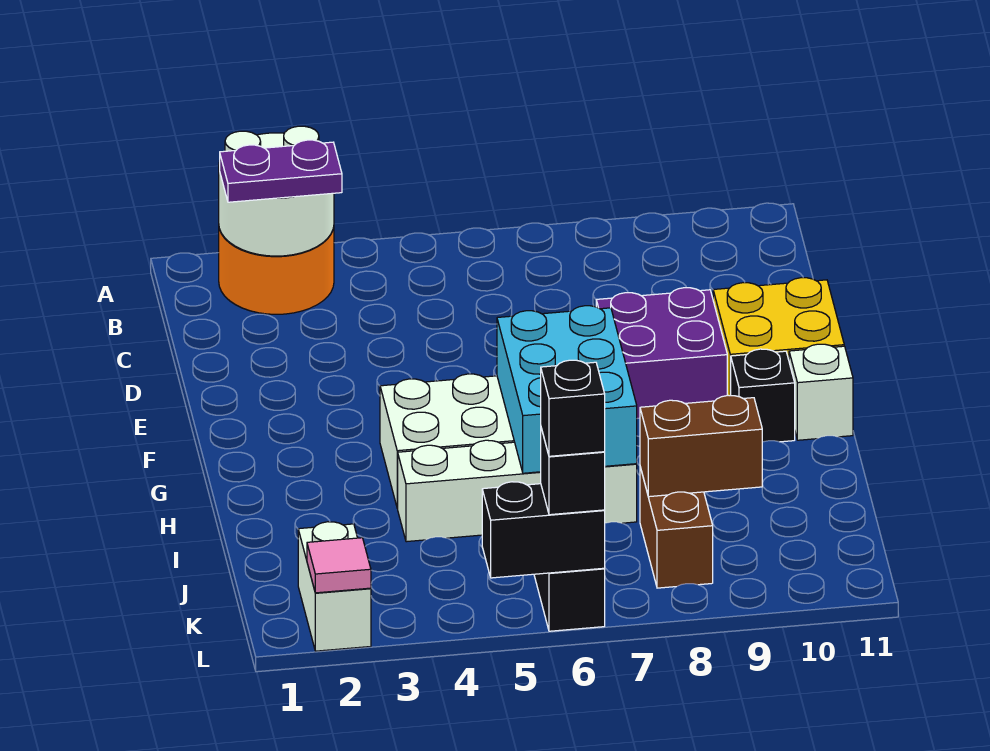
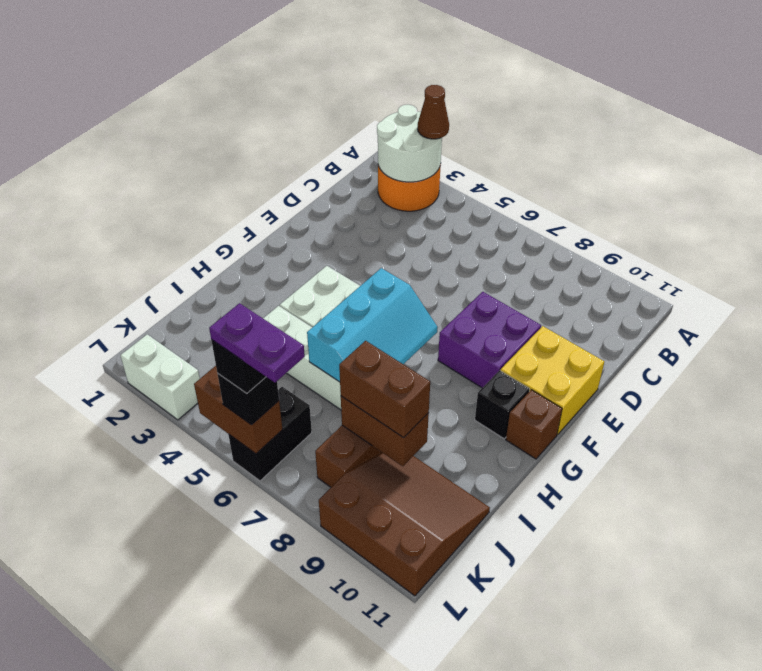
none -> brown 1x1 cone [418,85,449,139]
purple 1x2 plate [220,140,342,202] -> purple 1x2 plate moved to [209,303,305,382]
cyan 2x3 brick [497,306,637,473] -> cyan 2x3 slope [307,268,438,382]
white 1x1 brick [789,344,853,440] -> brown 1x1 brick [506,390,562,459]
none -> brown 1x2 brick [339,341,430,438]
none -> brown 3x3 slope [319,453,490,596]
white 1x2 brick [298,522,371,651] -> white 1x2 brick turned to [120,334,200,420]
pink 1x1 tile [307,538,371,593] -> none
black 1x2 brick [482,482,605,578] -> brown 1x2 brick [194,366,283,454]

